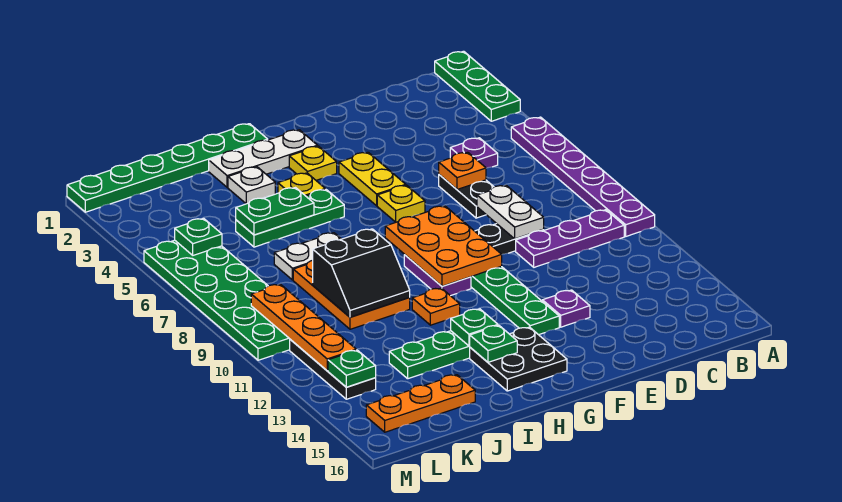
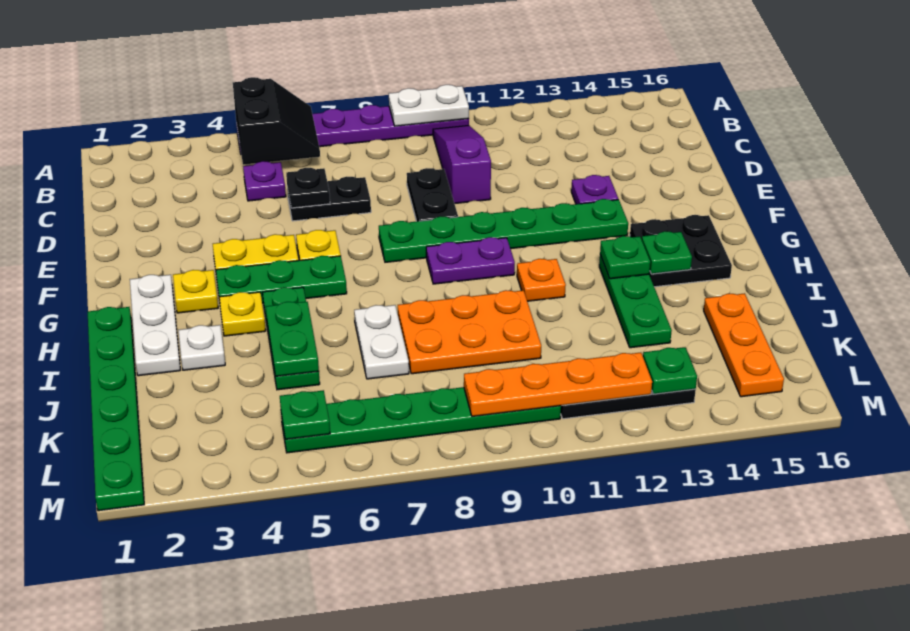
green 1x3 plate [435,51,520,121] -> green 1x3 plate moved to [216,256,347,303]
purple 1x3 plate [516,210,624,267] -> purple 1x3 slope [433,126,491,204]
orange 1x1 plate [439,152,486,189] -> black 1x1 plate [286,168,330,208]
white 1x2 plate [477,185,544,239] -> white 1x2 plate moved to [389,85,469,126]
orange 2x3 plate [385,206,502,286] -> none
black 2x2 slope [313,229,410,317] -> black 2x2 slope moved to [233,77,320,165]
green 2x6 plate [144,240,290,360] -> green 1x6 plate [281,387,561,453]

